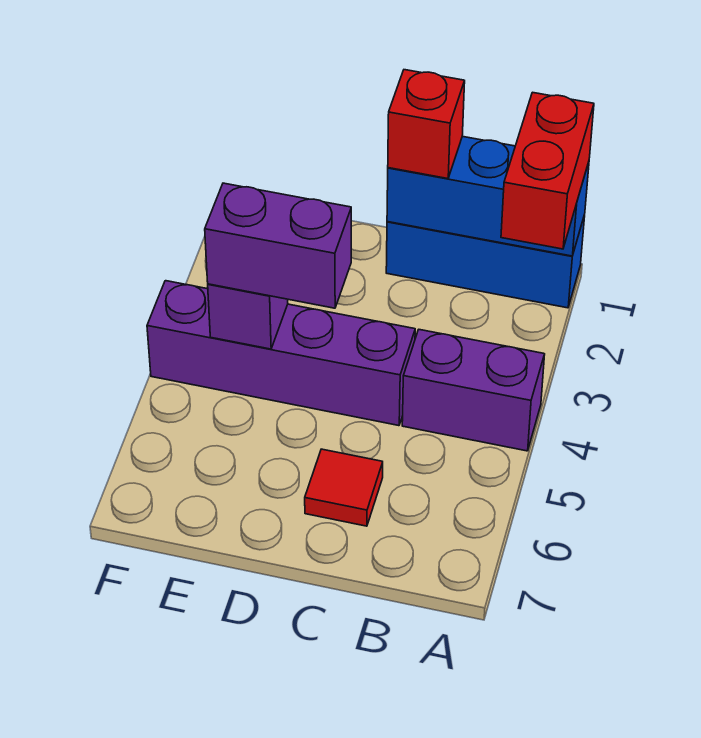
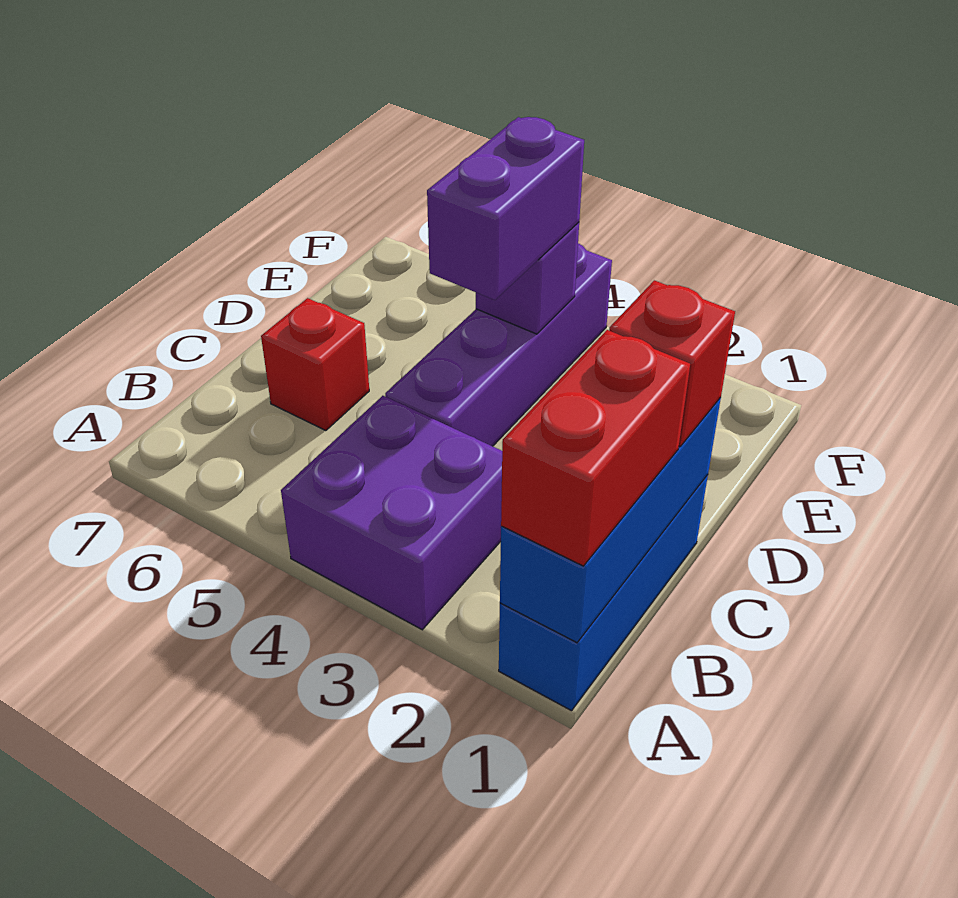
red 1x2 brick [501,92,594,249] -> red 1x2 brick turned to [501,330,690,566]
purple 1x2 brick [402,330,545,451] -> purple 2x2 brick [281,396,502,630]
red 1x1 tile [305,449,383,526] -> red 1x1 brick [261,298,369,431]

